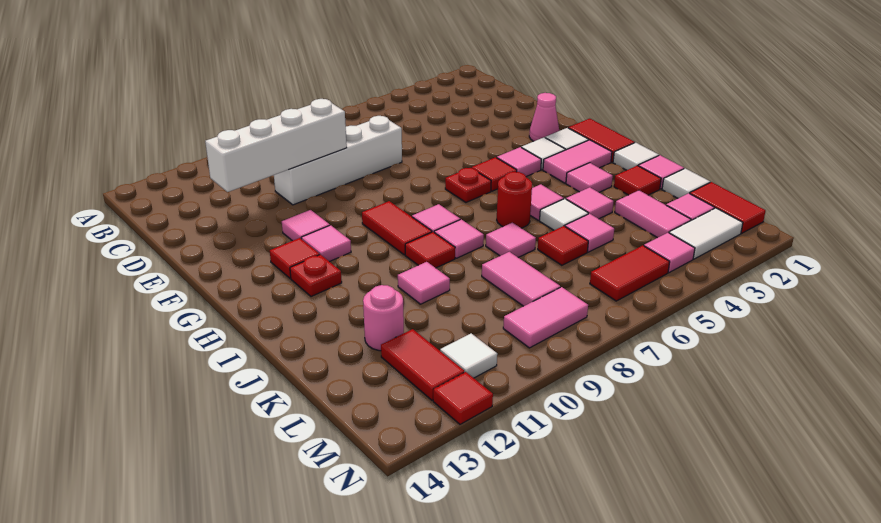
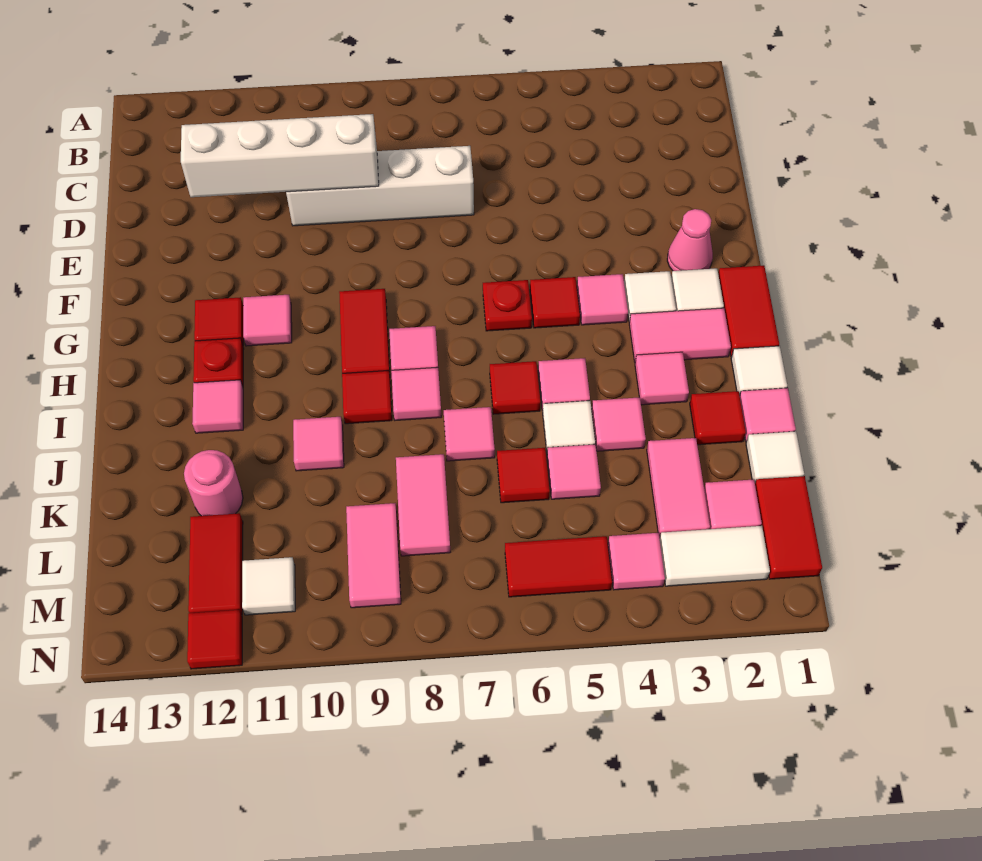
pink 1x1 tile [282,210,330,241] -> pink 1x1 tile moved to [192,380,243,433]
red 1x1 round brick [497,172,532,228] -> red 1x1 tile [490,361,541,414]
pink 1x2 tile [503,287,588,348] -> pink 1x2 tile turned to [346,503,401,608]

